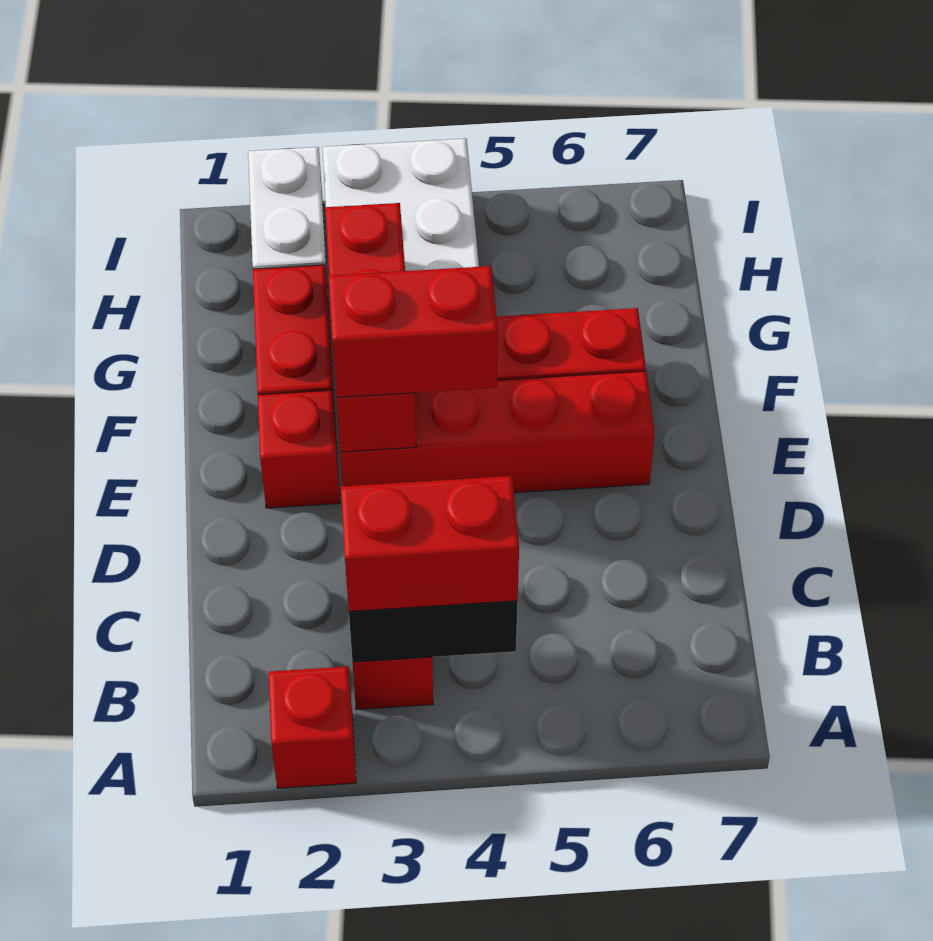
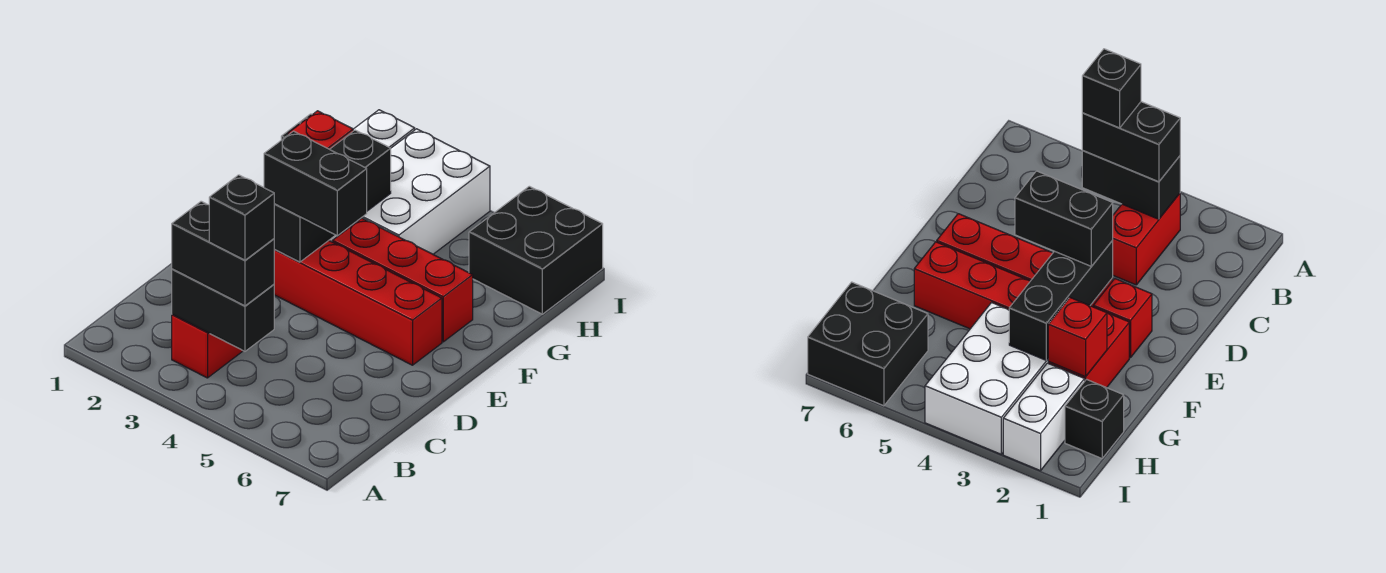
red 1x1 brick [269,666,356,788] -> red 1x1 brick moved to [288,111,353,149]
red 1x2 brick [341,476,519,611] -> black 1x2 brick [172,201,274,306]
none -> black 1x1 brick [209,175,274,260]
red 1x3 brick [325,203,416,452] -> black 1x3 brick [274,130,391,262]
red 1x2 brick [329,266,498,398] -> black 1x2 brick [264,131,367,236]
none -> black 1x1 brick [1065,379,1124,458]
none -> black 2x2 brick [469,186,603,314]

